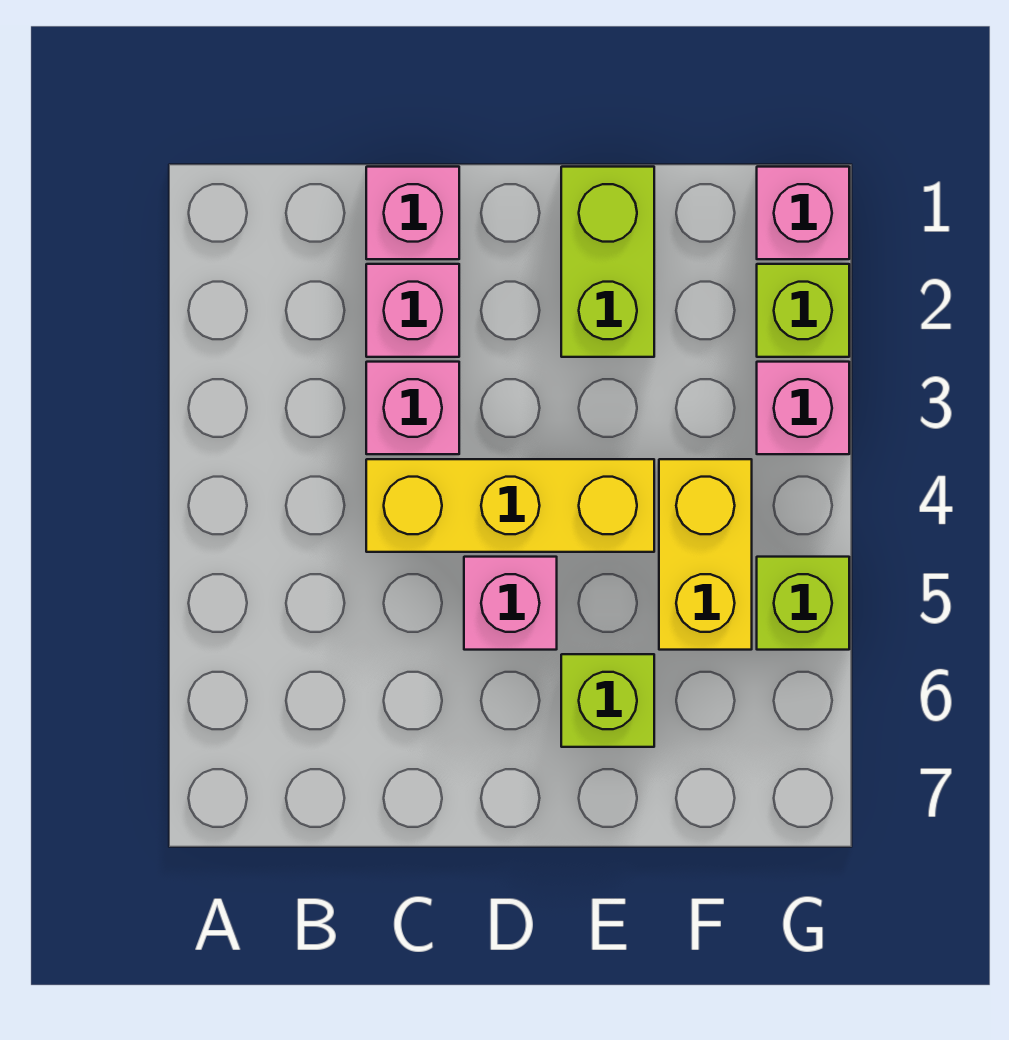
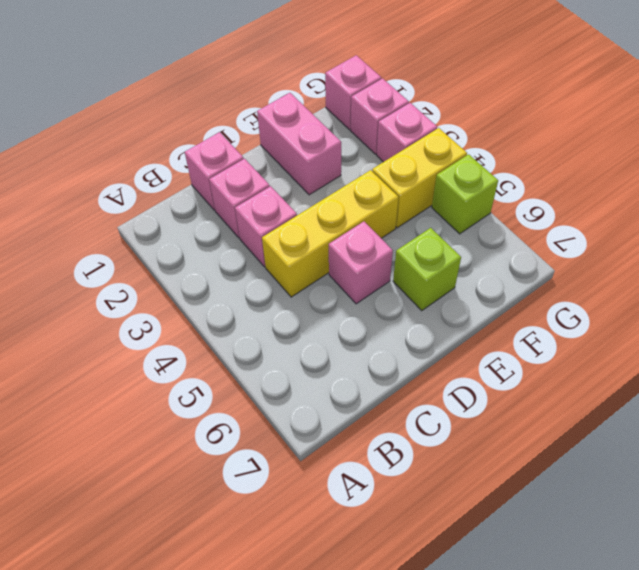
lime 1x2 brick [561,167,654,357] -> pink 1x2 brick [257,93,341,195]
yellow 1x2 brick [659,459,752,650] -> yellow 1x2 brick turned to [372,128,467,228]
lime 1x1 brick [757,264,849,357] -> pink 1x1 brick [351,78,409,154]

